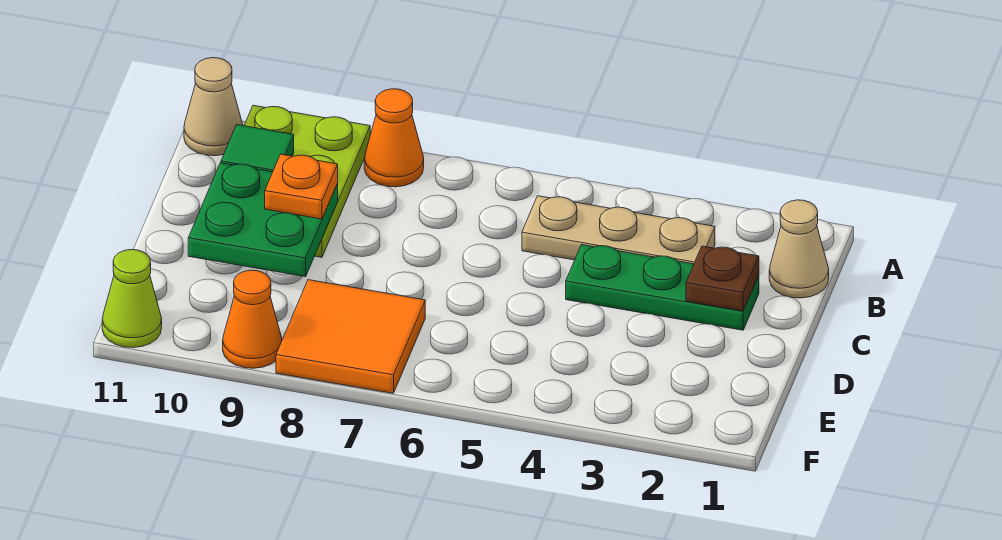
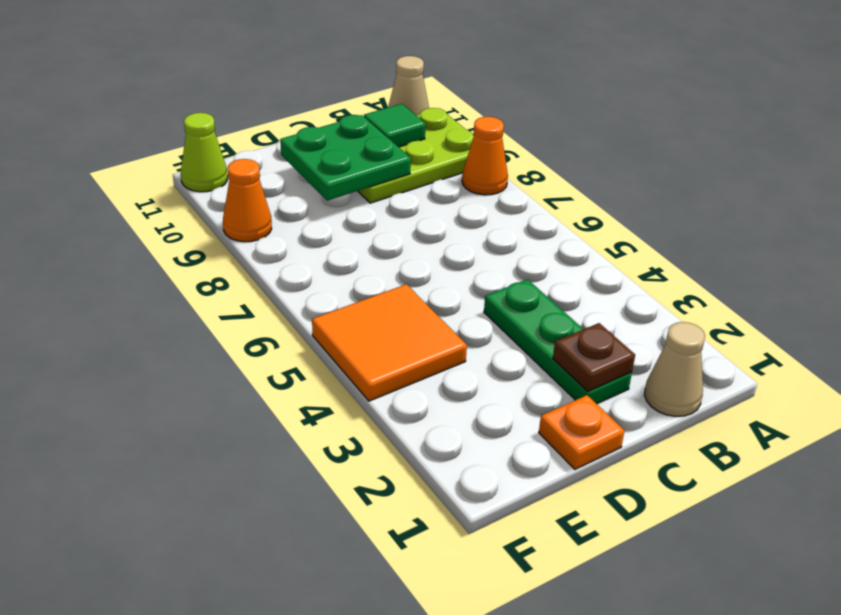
tan 1x3 plate [522,196,715,264] -> none
orange 1x1 plate [265,154,338,219] -> orange 1x1 plate moved to [539,395,625,469]
orange 2x2 tile [276,280,425,393] -> orange 2x2 tile moved to [312,284,467,401]

